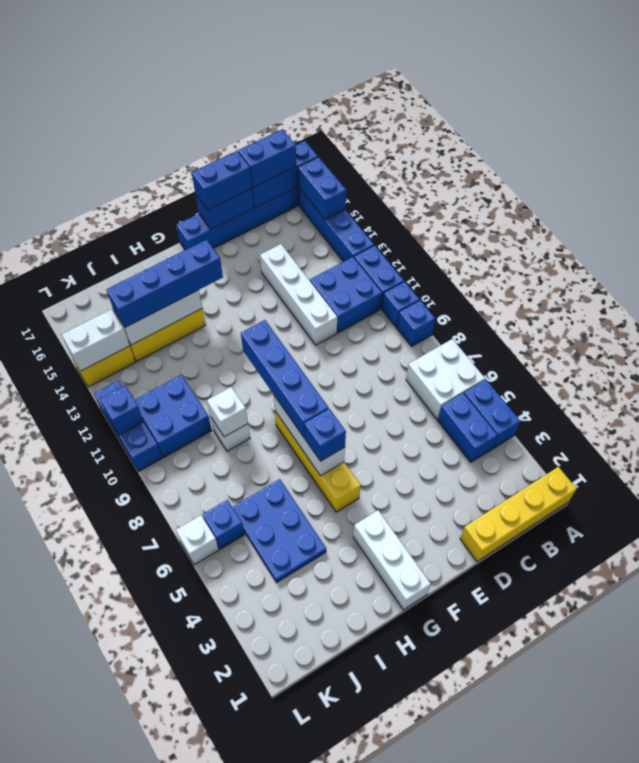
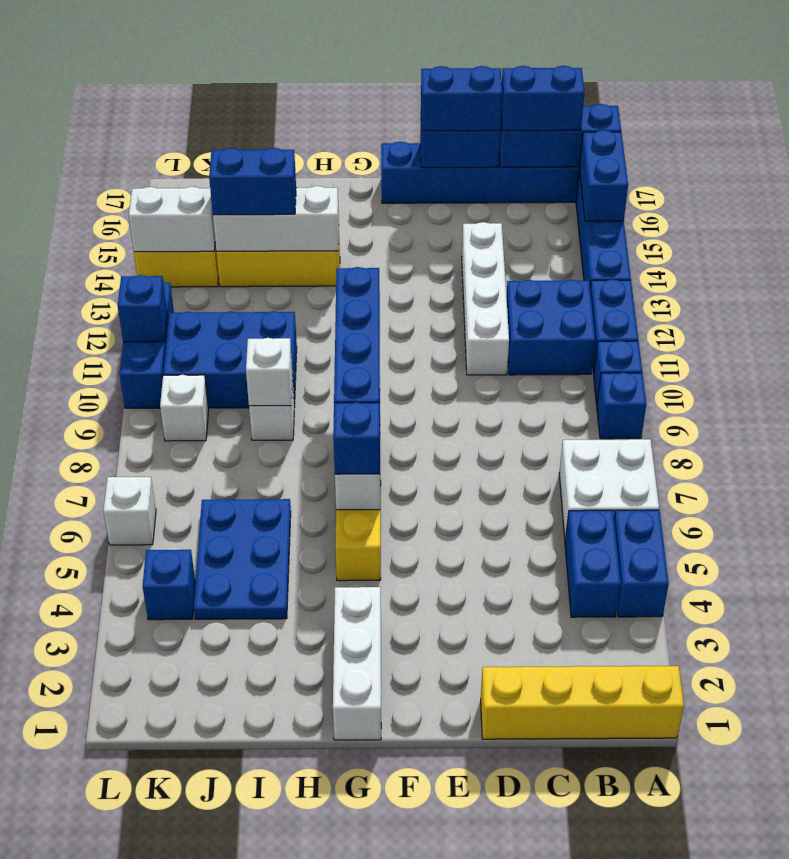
blue 1x4 brick [106,240,223,328] -> blue 1x2 brick [209,148,296,215]
blue 2x2 brick [135,375,212,457] -> blue 2x3 brick [163,311,297,408]
blue 1x1 brick [203,500,245,549] -> blue 1x1 brick moved to [142,550,196,620]
none -> white 1x1 brick [160,375,209,441]

